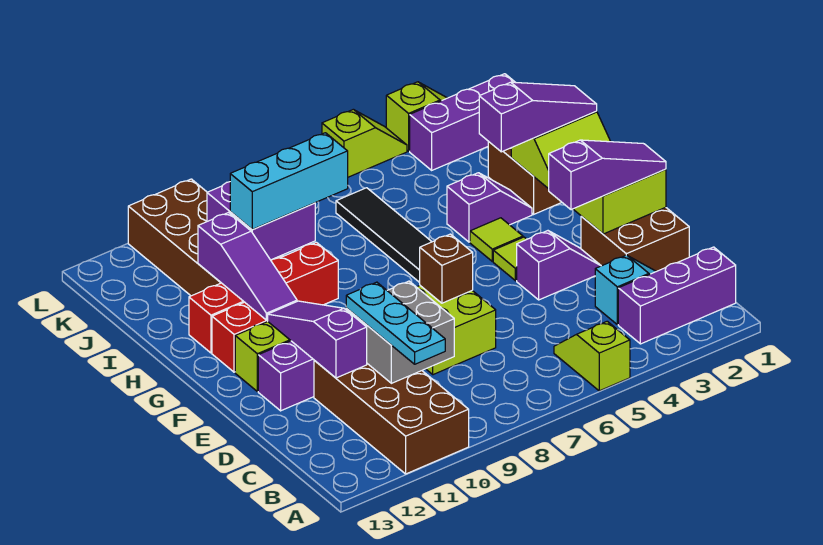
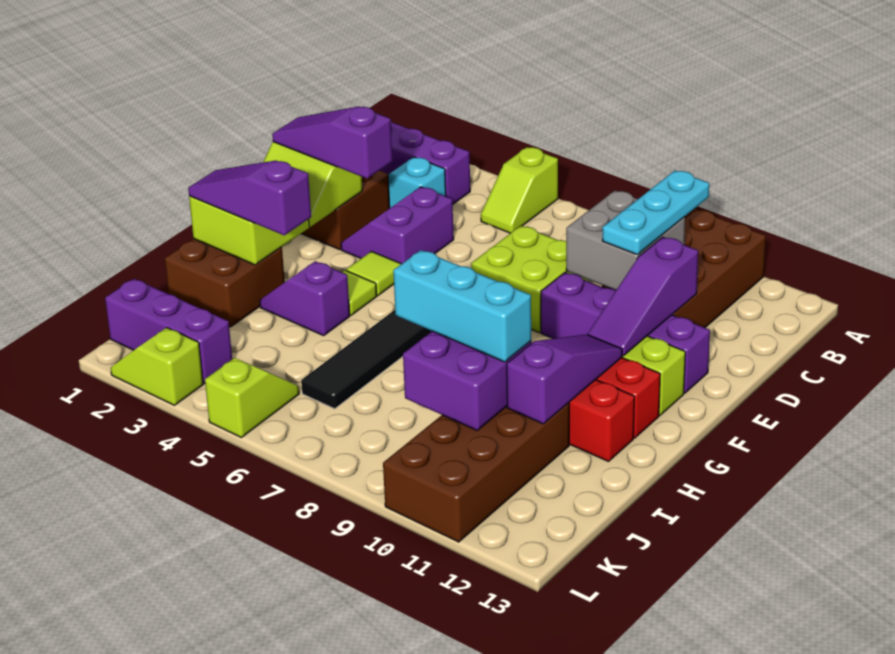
purple 1x2 slope [517,231,601,300] -> purple 2x2 slope [341,187,454,264]
brown 1x1 brick [420,234,473,303] -> none
lime 1x2 slope [322,109,407,177] -> lime 1x2 slope turned to [205,358,299,438]

